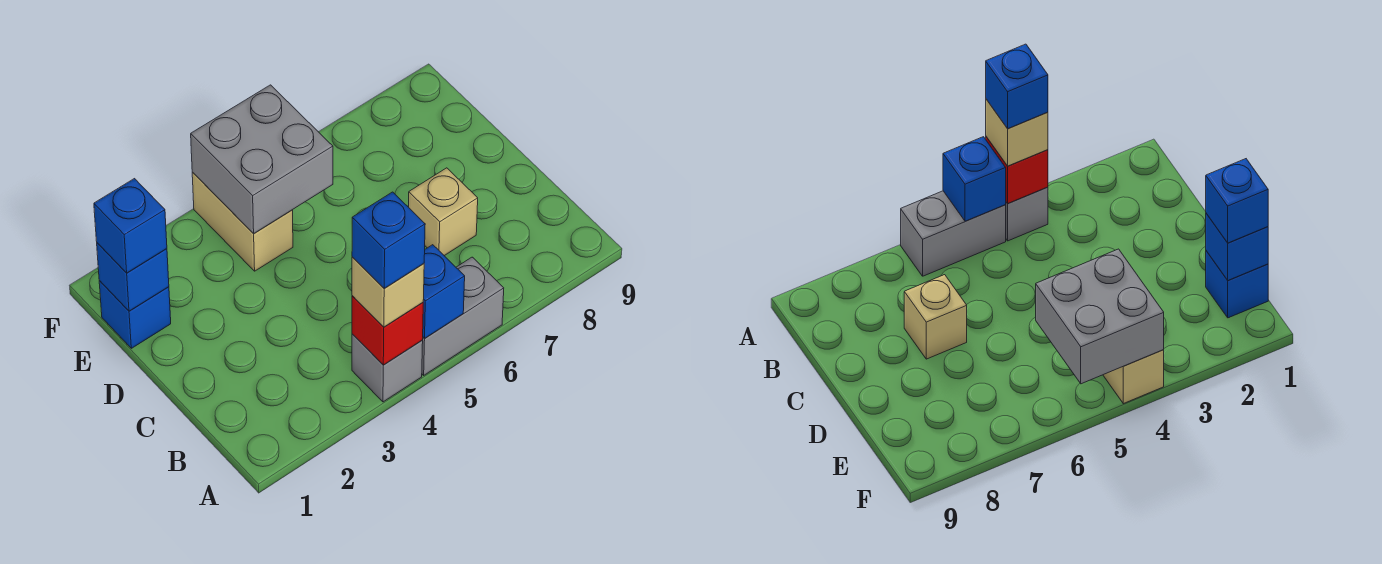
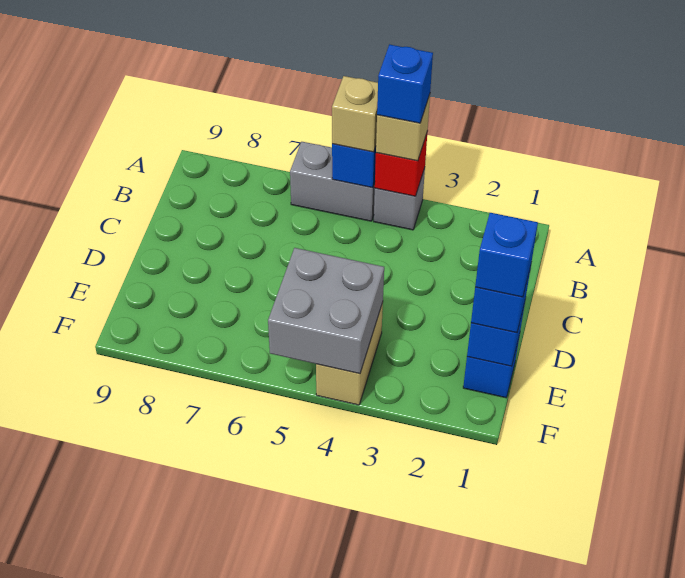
tan 1x1 brick [409,168,478,256] -> tan 1x1 brick moved to [332,76,378,152]
none -> blue 1x1 brick [475,213,538,297]

